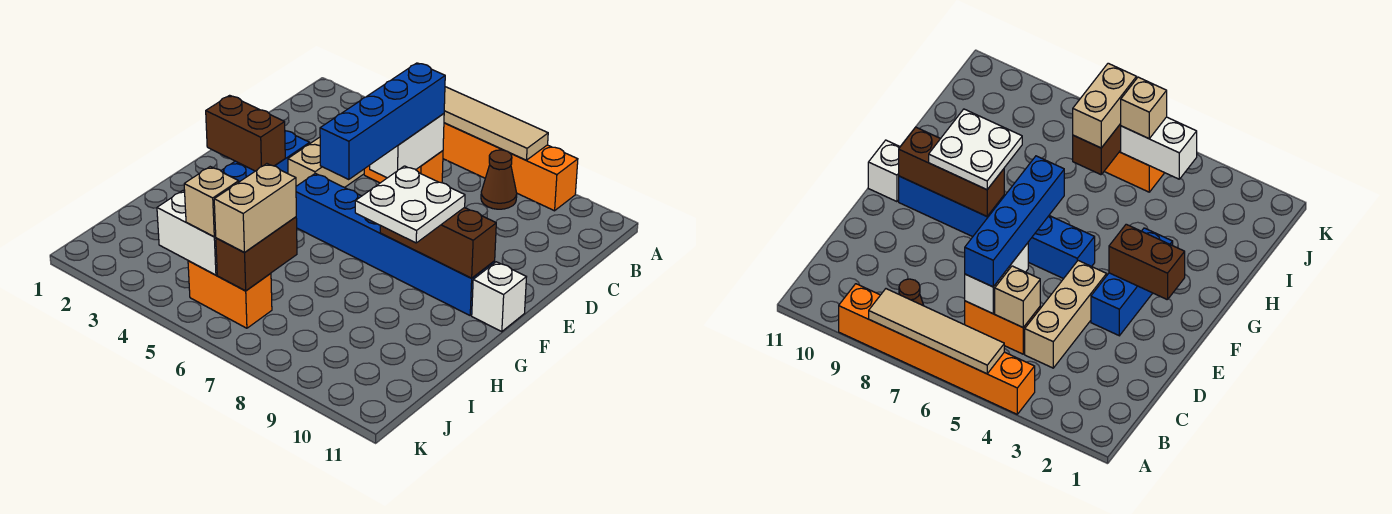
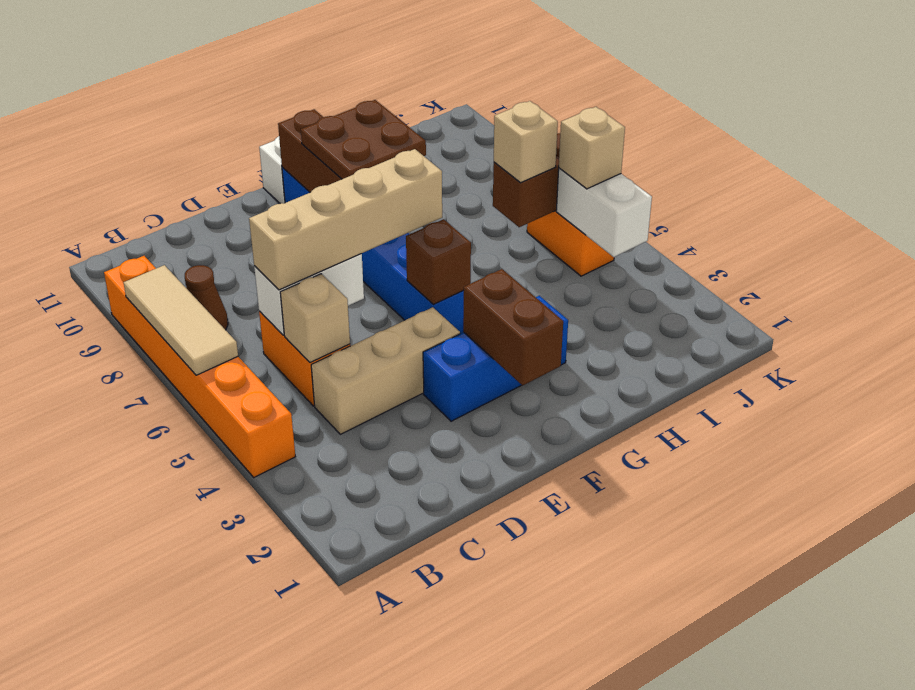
tan 1x4 tile [444,87,548,160] -> tan 1x3 tile [124,265,238,375]
blue 1x4 brick [320,63,445,180] -> tan 1x4 brick [249,149,442,290]
none -> brown 1x1 brick [406,219,471,305]
white 2x2 plate [355,166,465,243] -> brown 2x2 plate [301,100,426,179]
tan 1x2 brick [214,164,296,253] -> tan 1x1 brick [494,101,558,183]

